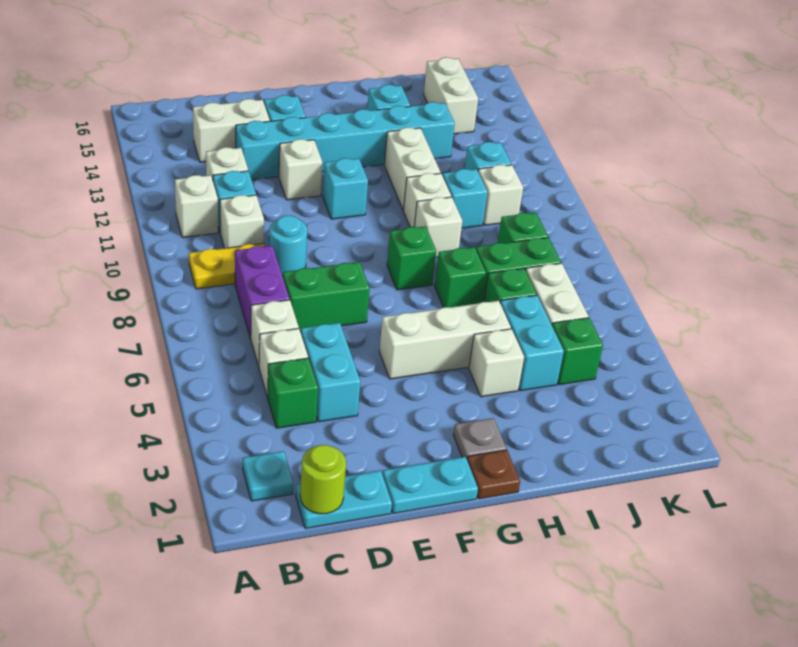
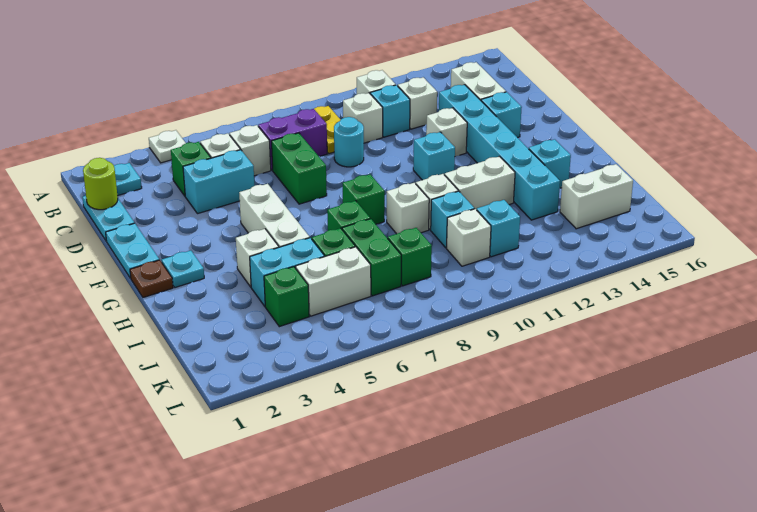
none -> white 1x1 plate [149,130,186,163]
grey 1x1 plate [453,418,506,459] -> cyan 1x1 plate [162,251,204,288]

